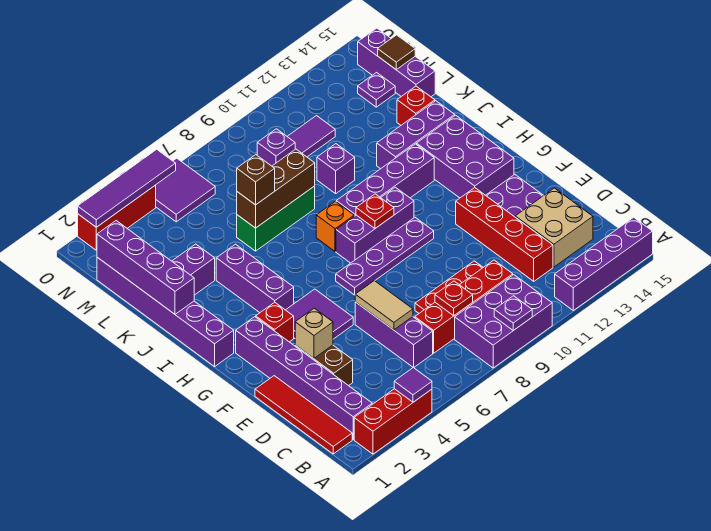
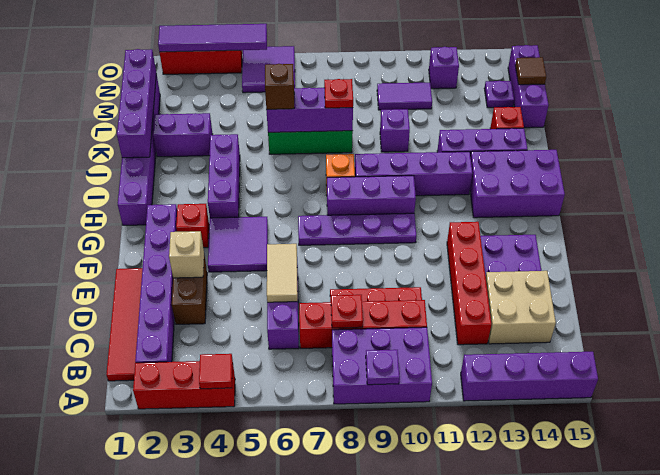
purple 1x1 tile [394,368,432,402] -> red 1x1 tile [199,354,233,389]
purple 2x3 brick [416,115,514,198] -> purple 2x3 brick turned to [470,150,565,218]
red 1x1 plate [356,194,394,228] -> red 1x1 plate moved to [324,79,353,108]
brown 1x3 brick [237,149,315,228] -> purple 1x3 brick [266,88,353,132]
purple 1x1 brick [257,129,295,166] -> purple 1x1 brick moved to [429,47,459,89]

